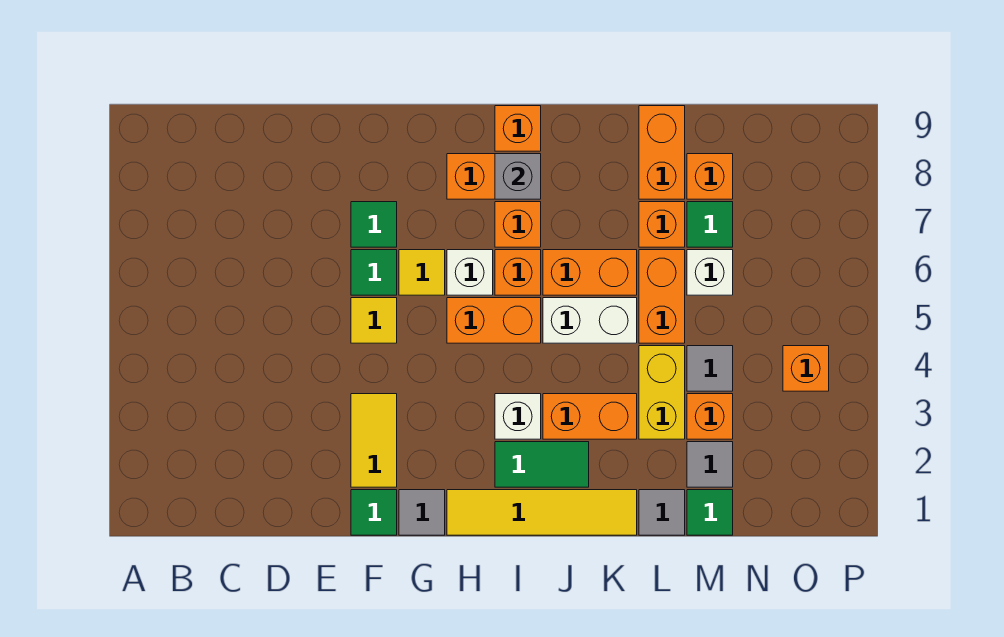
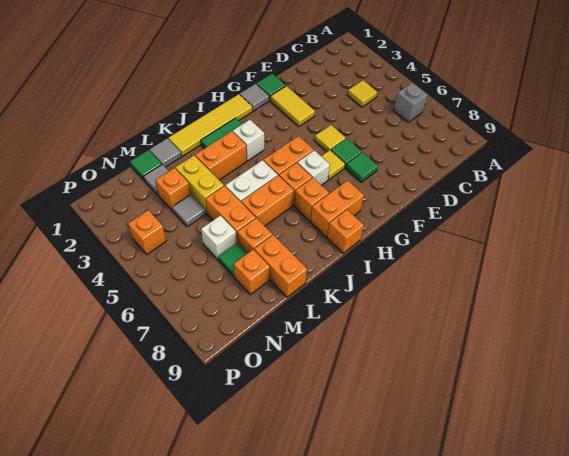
none -> yellow 1x1 tile [347,80,377,107]
grey 1x1 brick [495,154,541,199] -> grey 1x1 brick moved to [393,82,428,122]

